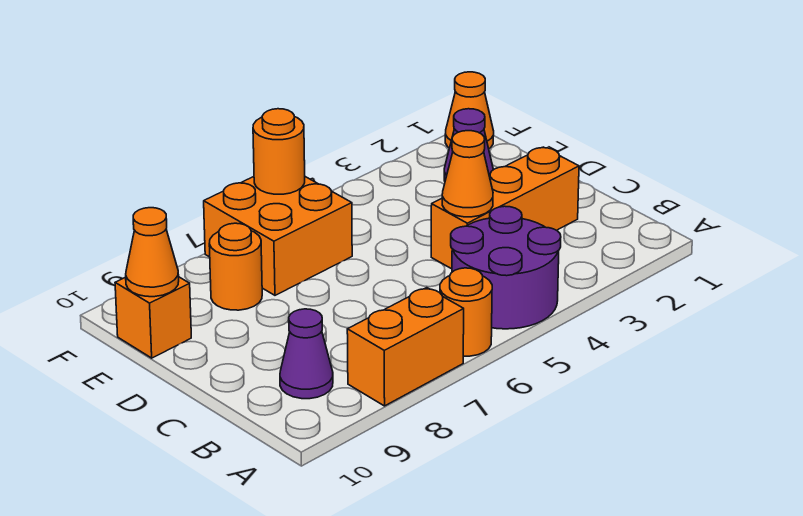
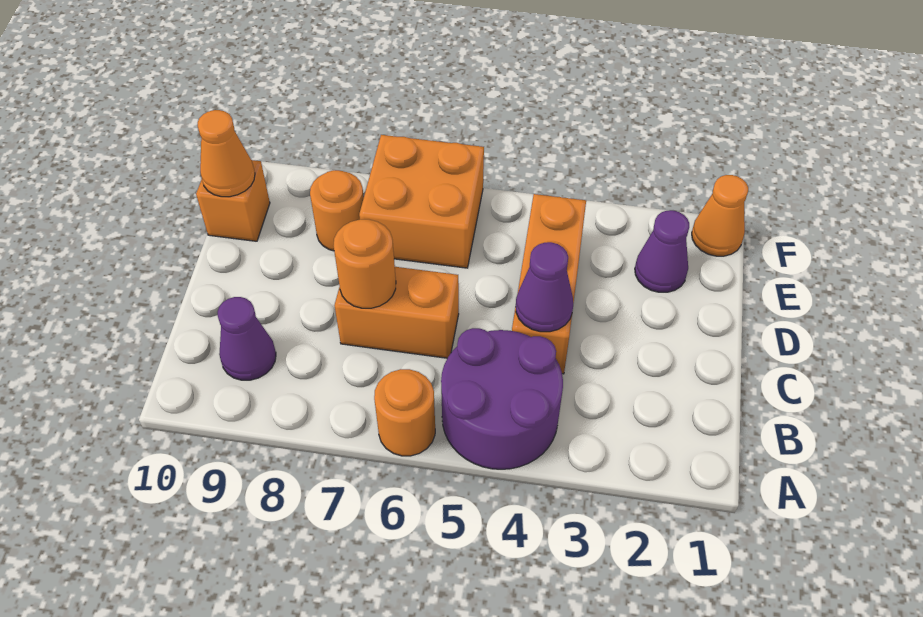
orange 1x2 brick [347,288,464,406] -> orange 1x2 brick moved to [334,267,459,358]
orange 1x3 brick [431,147,579,269] -> orange 1x3 brick turned to [512,194,586,374]
orange 1x1 cone [442,131,493,217] -> purple 1x1 cone [516,242,573,332]
orange 1x1 round brick [253,109,305,194] -> orange 1x1 round brick moved to [334,219,396,308]

